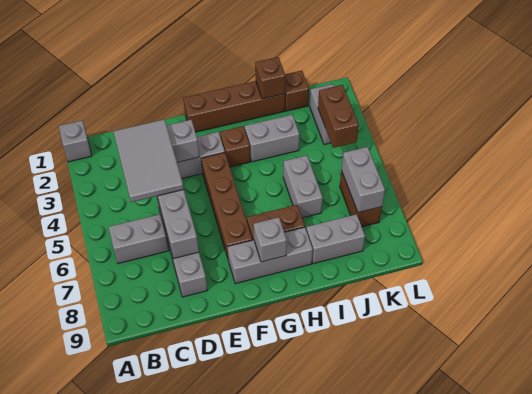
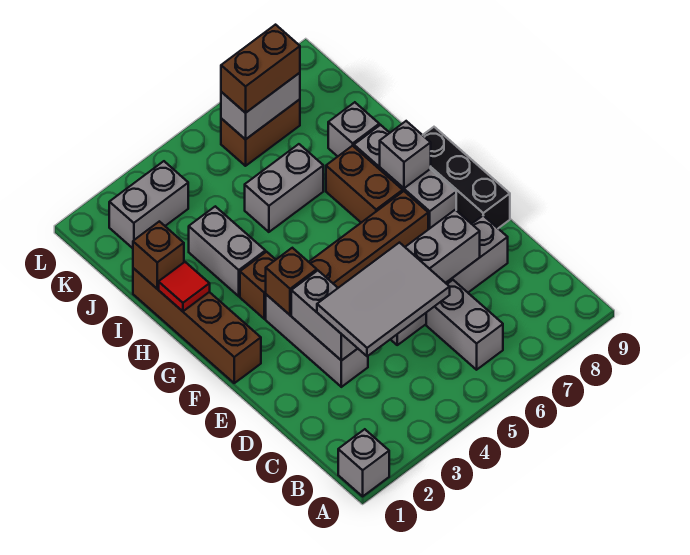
none -> black 1x3 brick [423,127,510,228]
none -> red 1x1 tile [159,262,210,311]
grey 1x2 brick [306,214,365,264] -> grey 1x1 brick [328,102,379,156]
brown 1x1 brick [285,71,309,111] -> brown 1x1 brick moved to [266,248,317,315]
brown 1x2 brick [318,85,359,148] -> brown 1x2 brick moved to [221,25,300,113]

